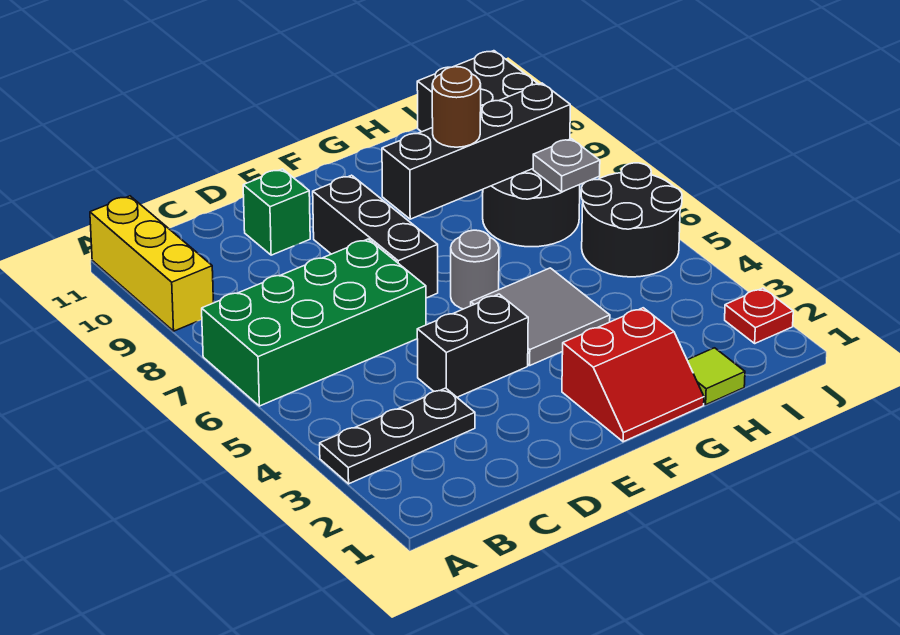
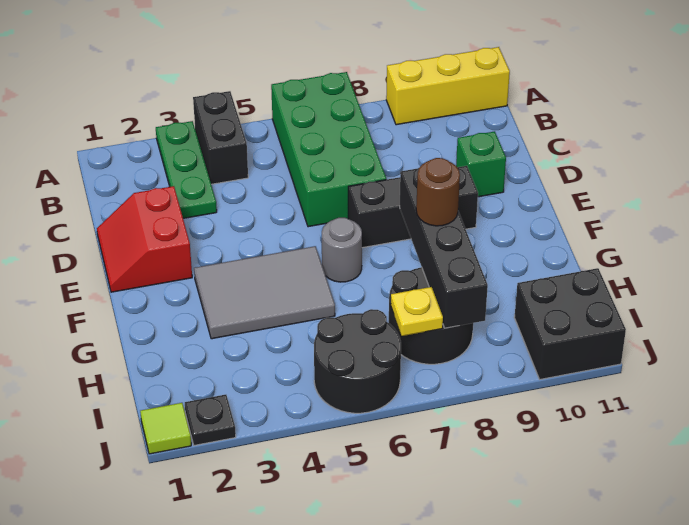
black 1x3 plate [320,388,475,484] -> green 1x3 plate [156,121,217,218]
black 1x2 brick [417,294,528,397] -> black 1x2 brick moved to [193,91,248,184]
red 2x2 slope [562,308,704,442] -> red 2x2 slope moved to [97,186,192,292]
grey 2x2 tile [471,268,610,365] -> grey 2x3 tile [194,246,335,339]
lime 1x1 tile [687,348,745,405] -> lime 1x1 tile moved to [140,403,191,454]
grey 1x1 plate [533,139,600,192] -> yellow 1x1 plate [391,287,443,336]
red 1x1 plate [725,288,793,343] -> black 1x1 plate [185,395,236,445]

